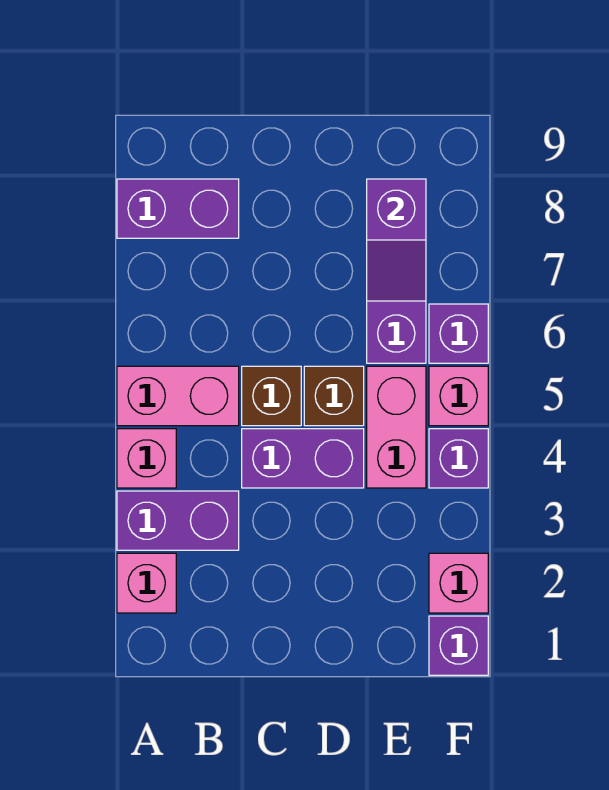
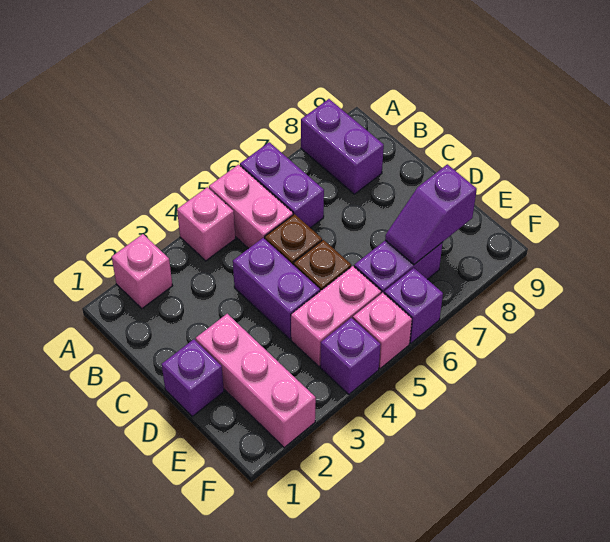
purple 1x2 brick [117,491,239,550] -> purple 1x2 brick moved to [240,142,324,228]
purple 1x1 brick [429,616,488,675] -> purple 1x1 brick moved to [162,339,224,416]
pink 1x1 brick [429,553,488,613] -> pink 1x3 brick [196,314,316,448]

